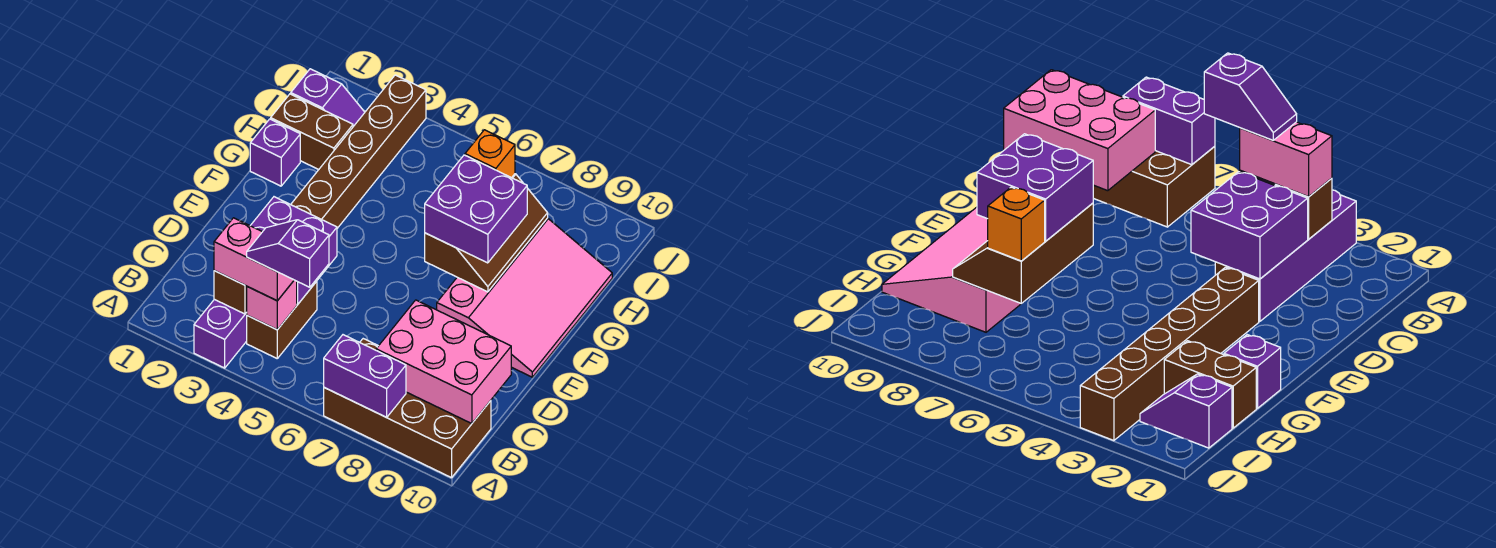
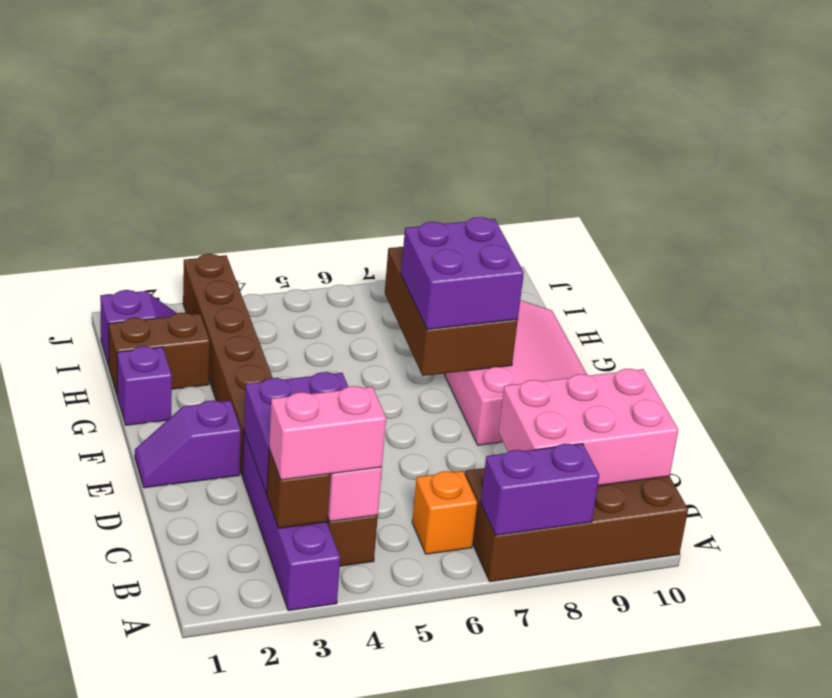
purple 1x2 slope [247,220,329,287] -> purple 1x2 slope moved to [135,400,241,488]
brown 2x3 slope [425,174,548,292] -> brown 2x3 brick [385,247,518,376]
orange 1x1 brick [465,130,515,178] -> orange 1x1 brick moved to [412,471,477,554]

